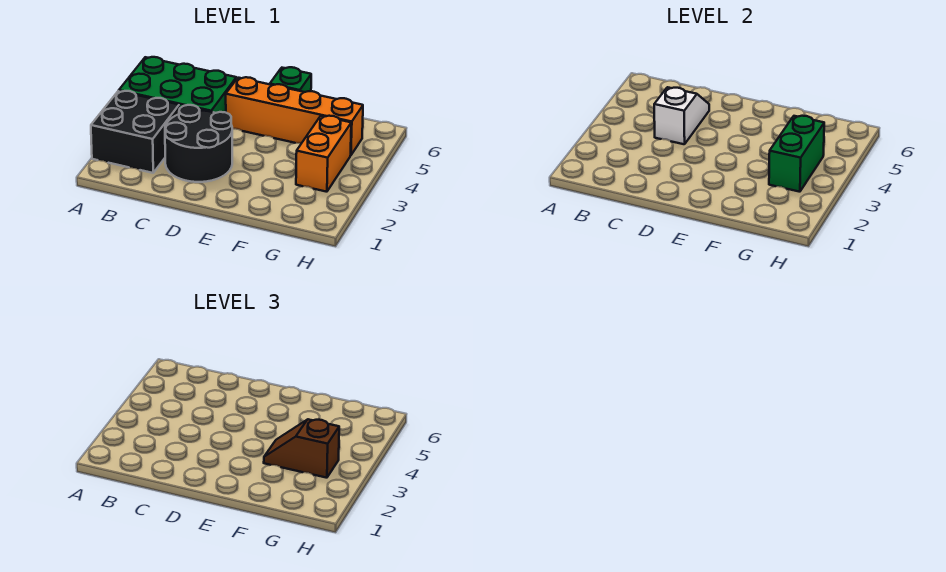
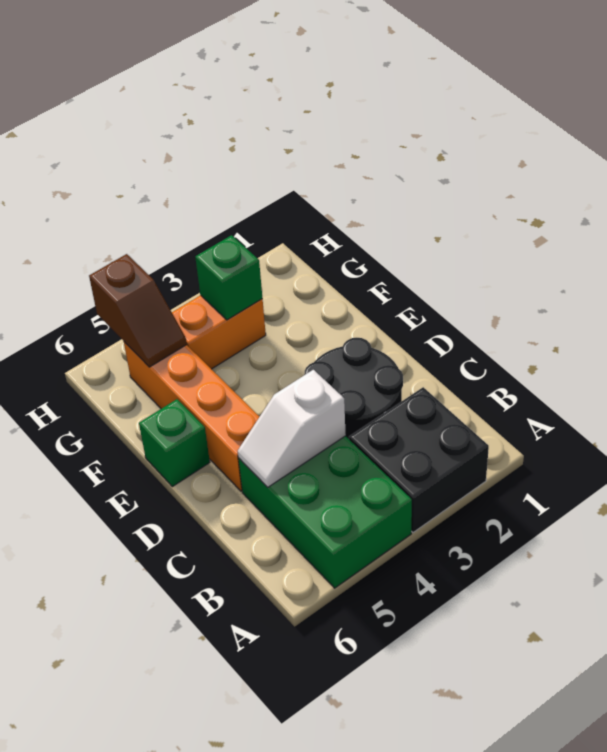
brown 1x2 slope [264,419,339,478] -> brown 1x2 slope moved to [89,254,187,367]
green 1x2 brick [769,116,824,192] -> green 1x1 brick [195,235,262,320]

